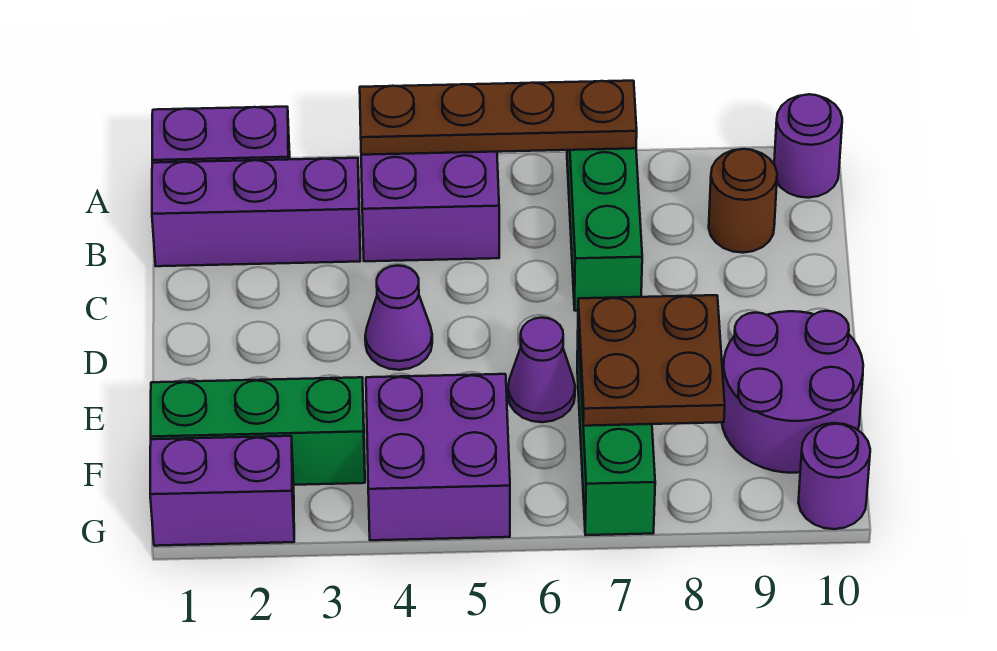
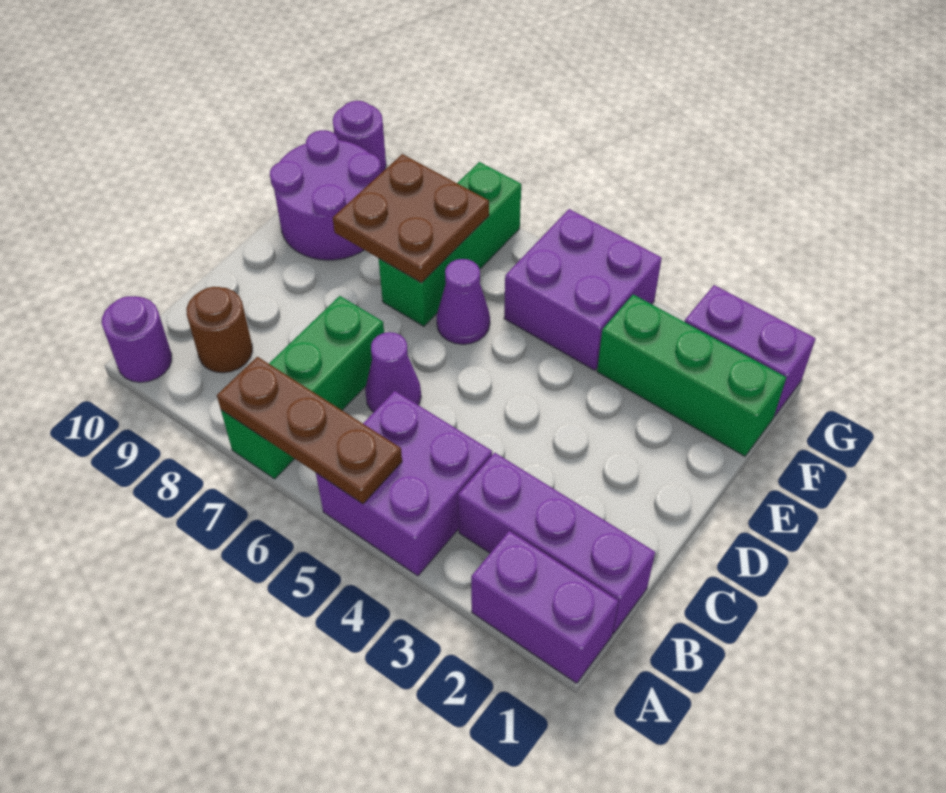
brown 1x4 plate [360,81,637,155] -> brown 1x3 plate [217,357,402,504]
purple 1x1 cone [365,265,432,370] -> purple 1x1 cone moved to [365,332,421,412]

